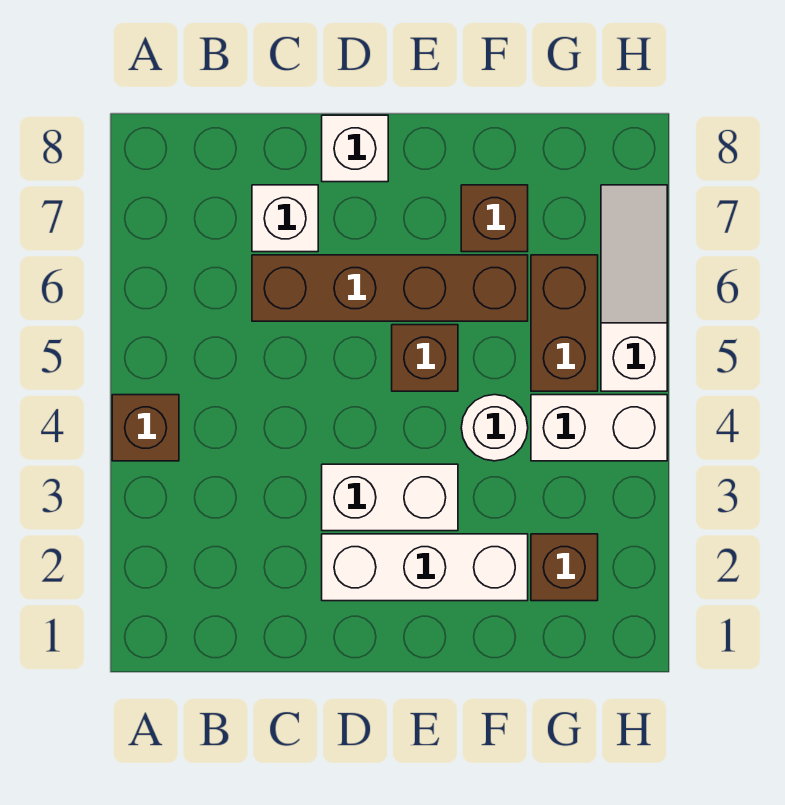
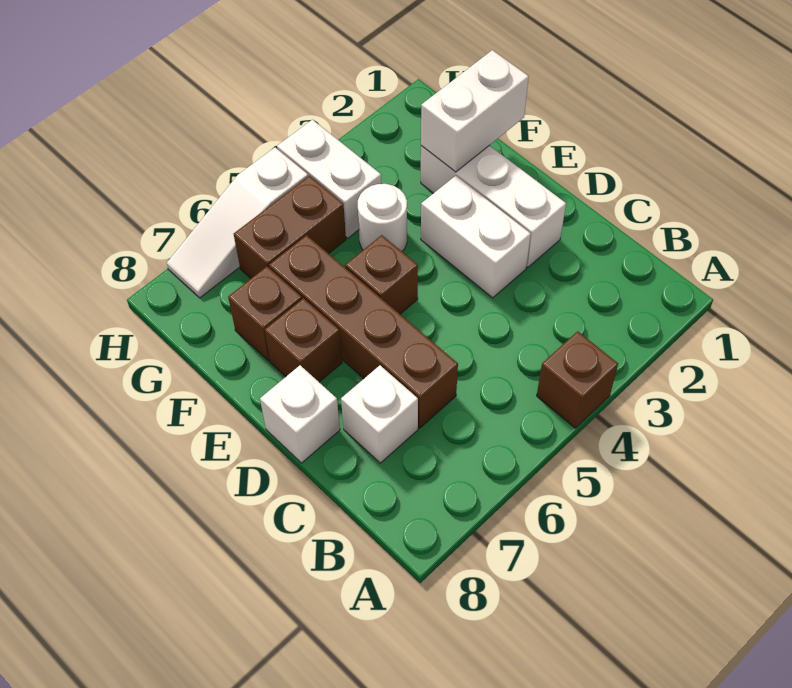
none -> white 1x2 brick [421,50,529,172]
brown 1x1 brick [531,534,598,601] -> brown 1x1 brick moved to [265,298,342,382]

